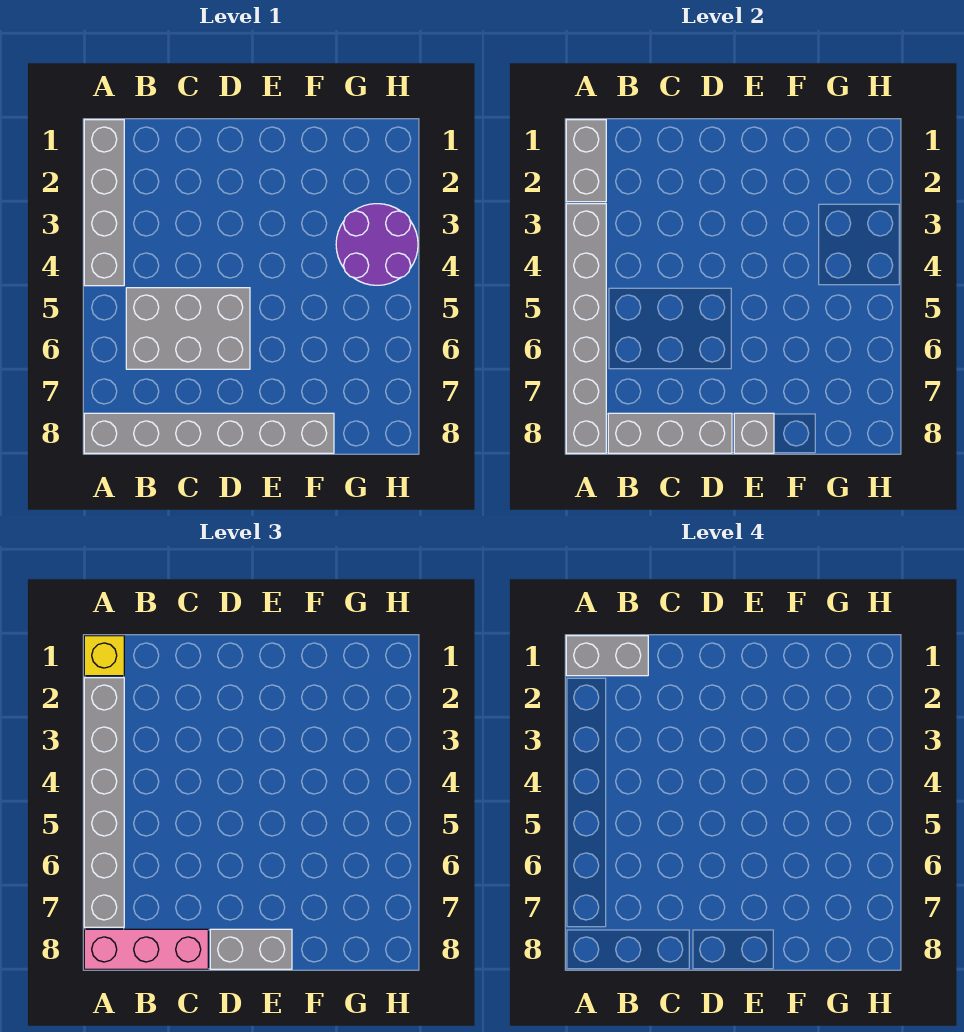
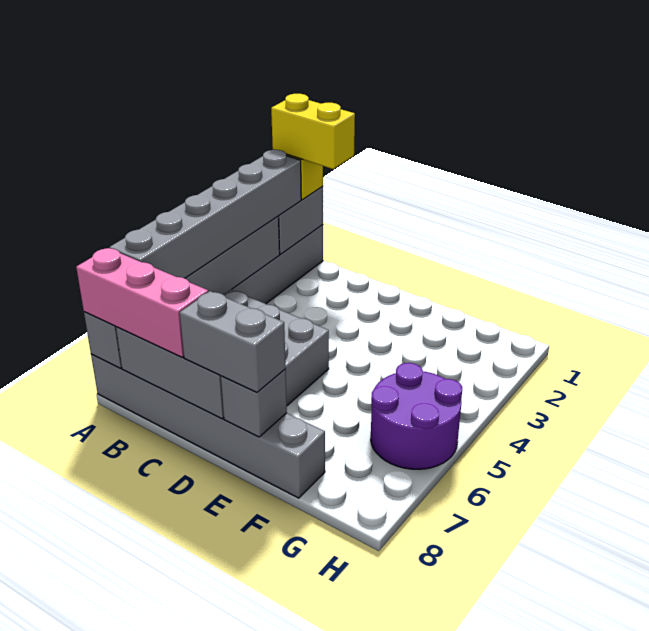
grey 1x2 brick [566,636,648,676] -> yellow 1x2 brick [271,94,355,169]
purple 2x2 round brick [336,204,418,285] -> purple 2x2 round brick moved to [371,363,462,469]

